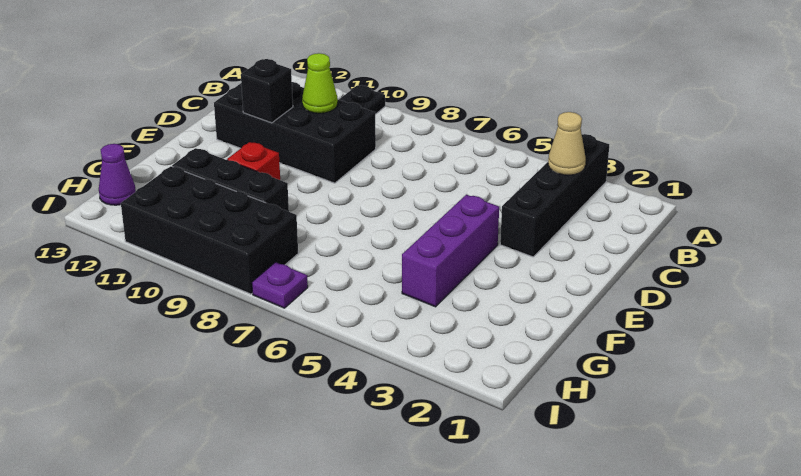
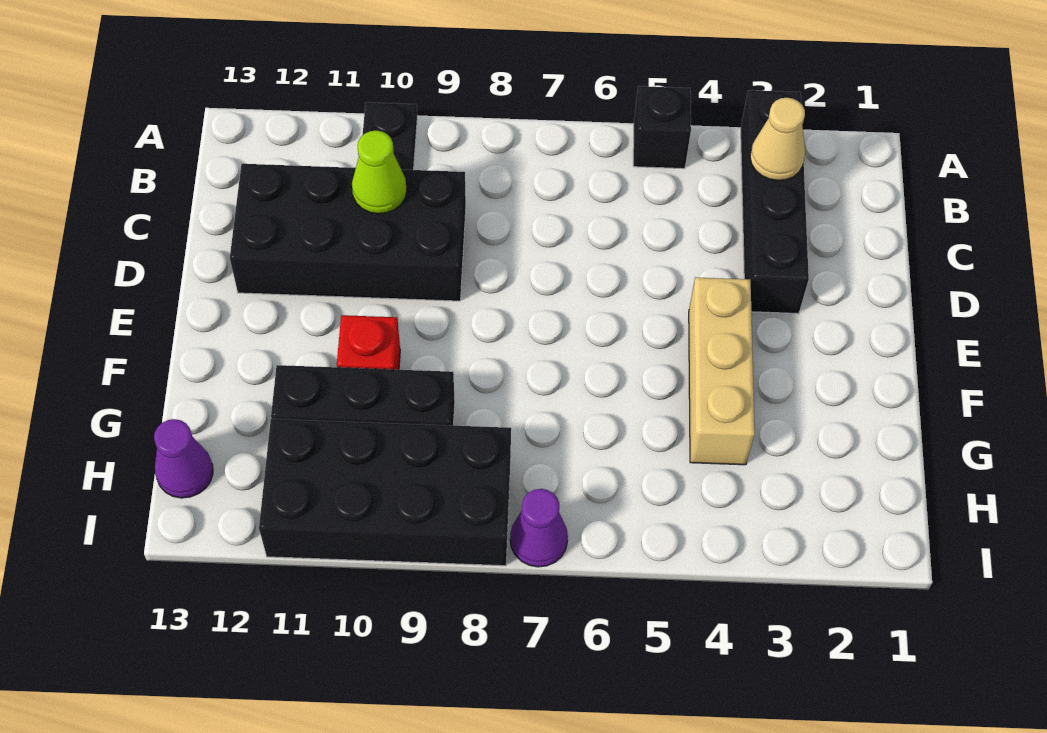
black 1x1 brick [241,59,293,123] -> black 1x1 brick moved to [633,86,691,169]
purple 1x3 brick [402,195,499,307] -> tan 1x3 brick [689,277,755,465]
purple 1x1 plate [252,262,308,308] -> purple 1x1 cone [510,489,568,567]

